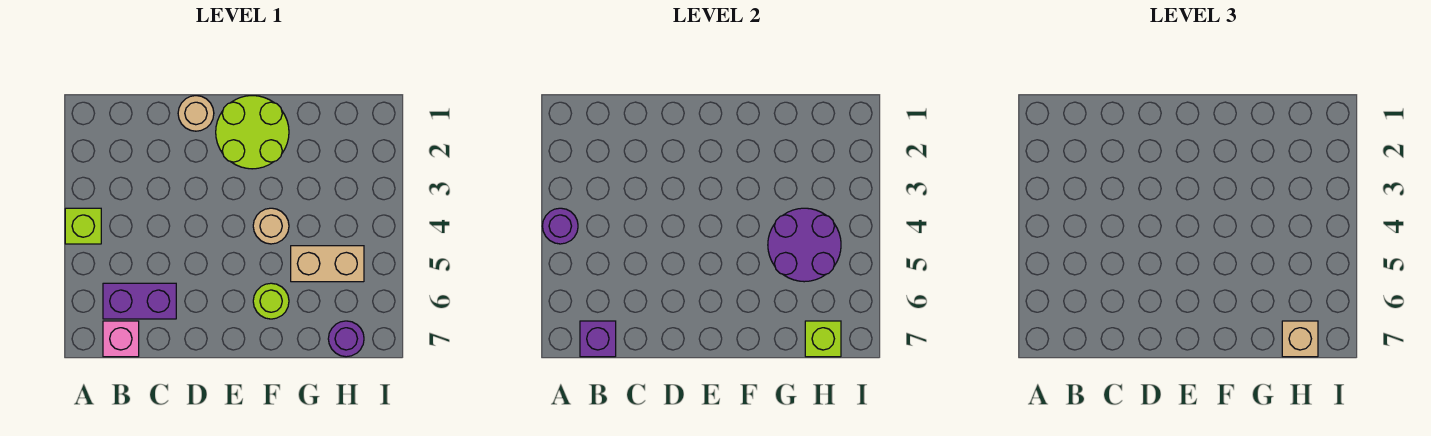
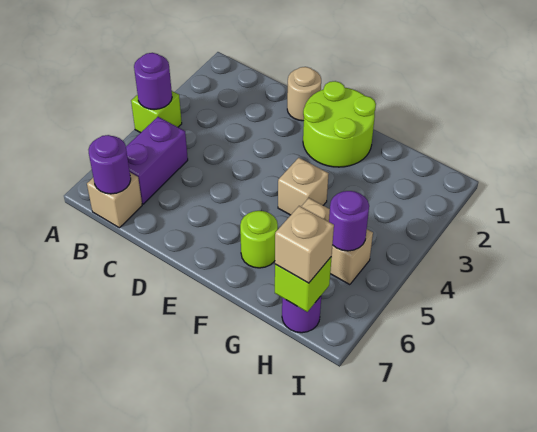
purple 1x2 brick [103,283,176,319] -> purple 1x2 brick turned to [126,117,188,204]
pink 1x1 brick [103,321,139,357] -> tan 1x1 brick [87,173,142,228]
purple 1x1 brick [580,321,616,357] -> purple 1x1 round brick [88,135,131,194]
tan 1x1 round brick [253,208,289,244] -> tan 1x1 brick [278,158,329,215]
purple 2x2 round brick [768,208,841,282] -> purple 1x1 round brick [329,191,369,251]

